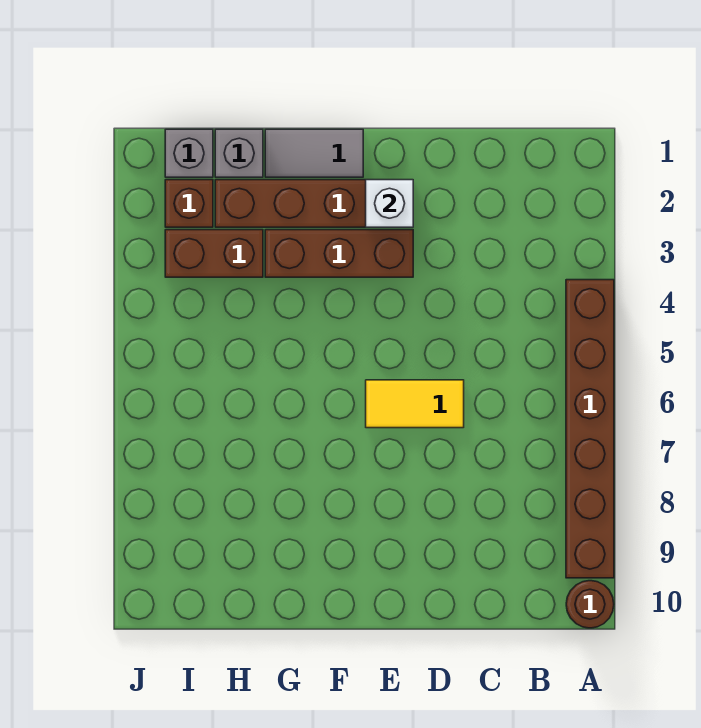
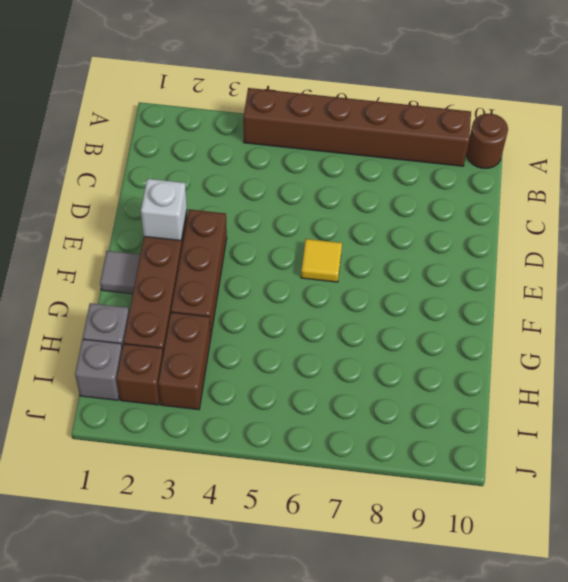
yellow 1x2 tile [366,380,464,428] -> yellow 1x1 tile [301,239,342,282]
grey 1x2 tile [265,129,363,177] -> grey 1x1 tile [100,251,140,294]

